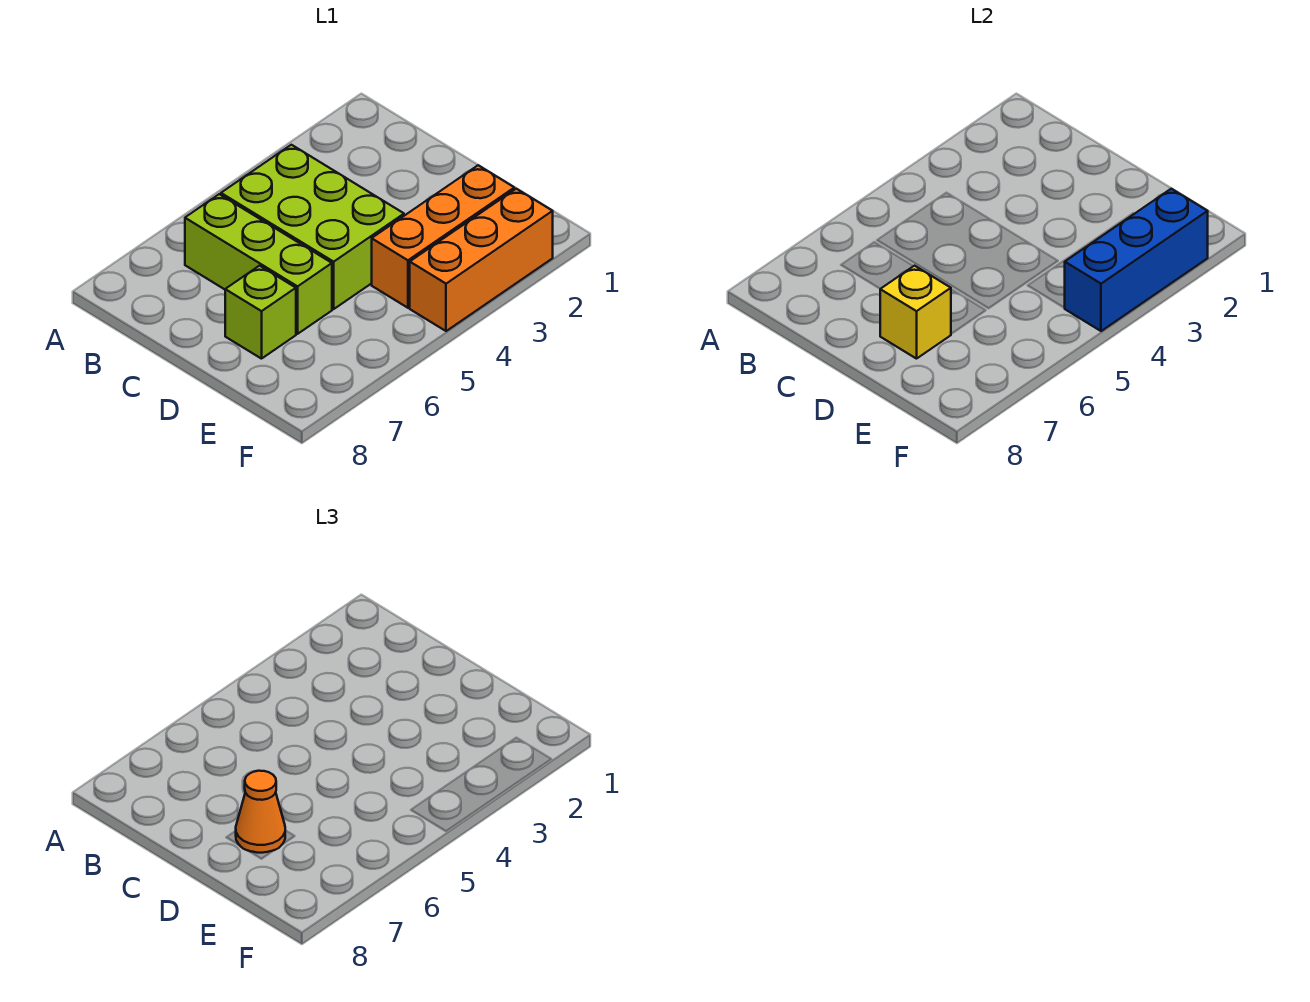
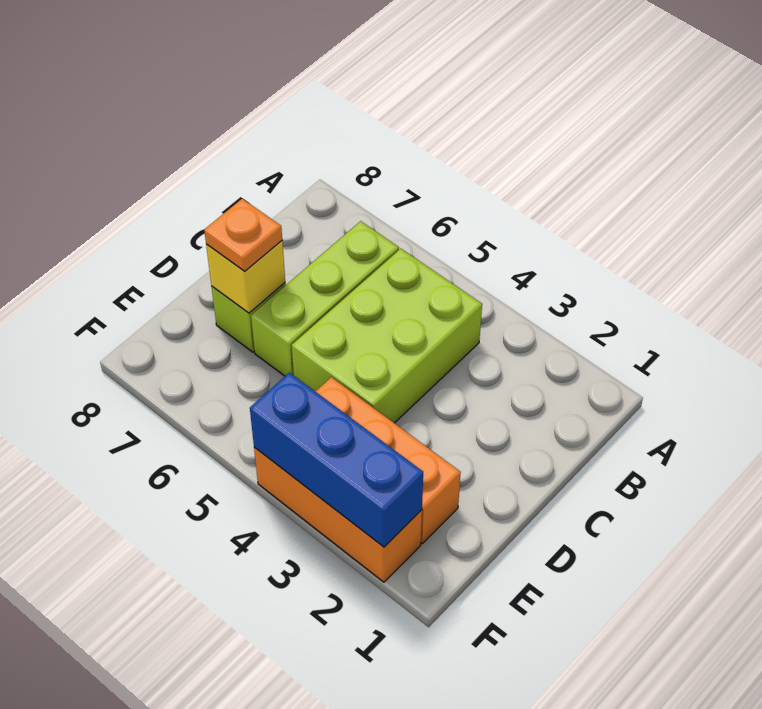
orange 1x1 cone [236,771,285,853] -> orange 1x1 plate [204,199,282,271]

